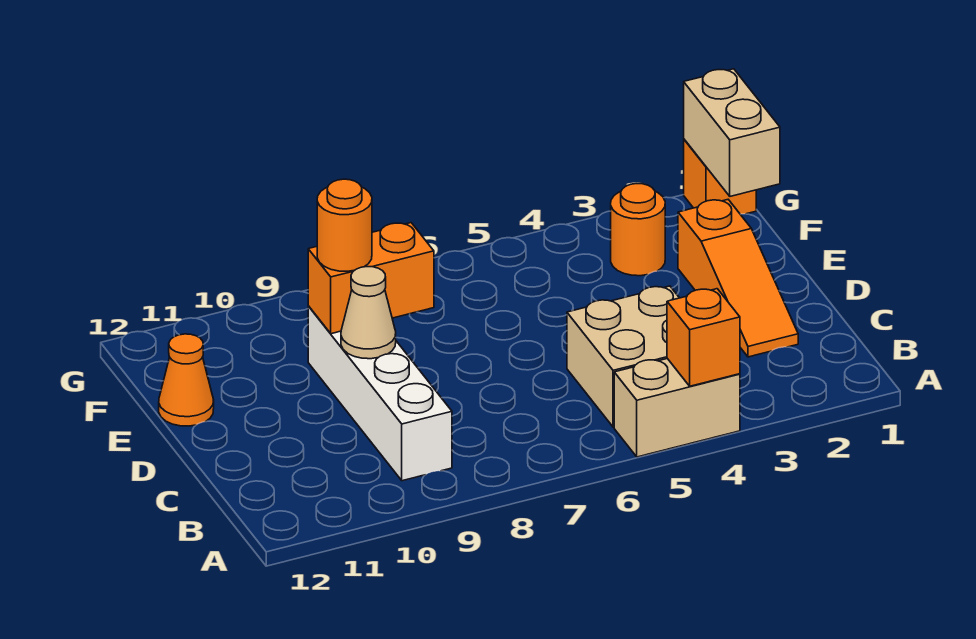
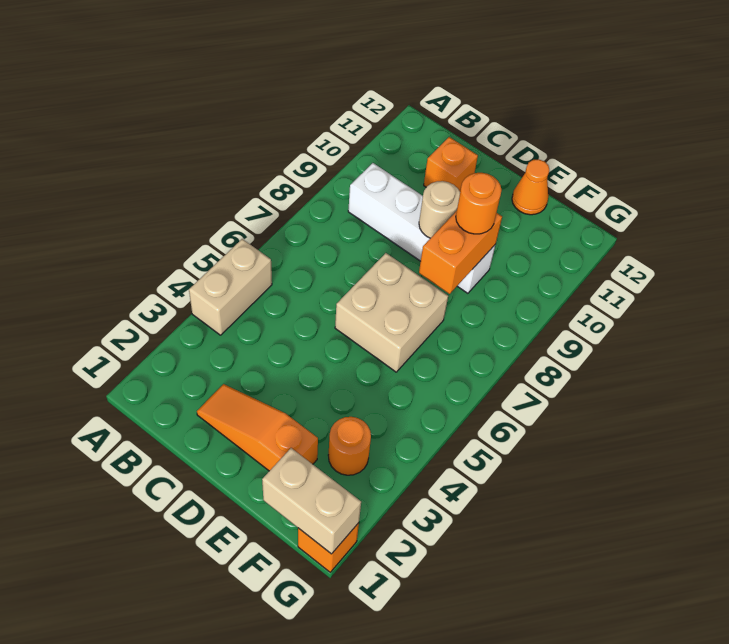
orange 1x1 brick [667,289,740,386] -> orange 1x1 brick moved to [424,137,478,191]
tan 2x2 brick [567,286,679,427] -> tan 2x2 brick moved to [335,253,448,372]
tan 1x1 cone [341,267,396,359] -> tan 1x1 round brick [419,181,460,238]

